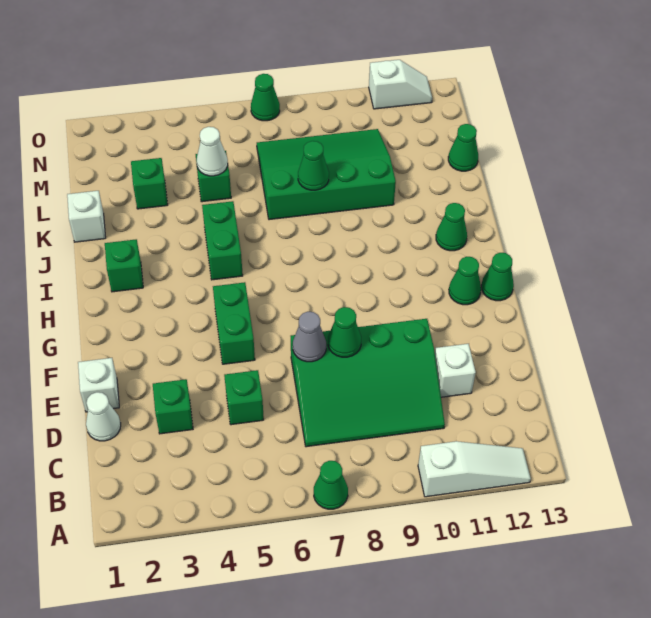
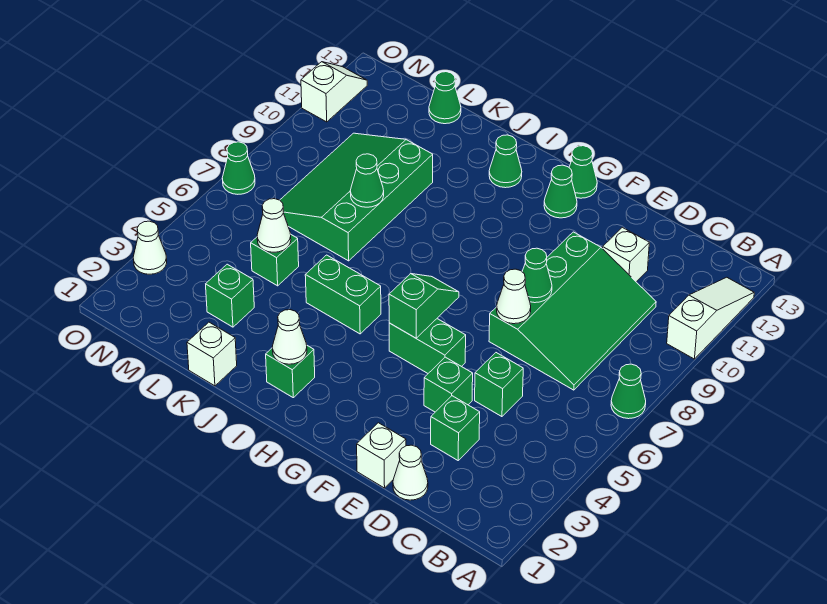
none -> green 1x1 brick [424,357,473,412]
grey 1x1 cone [293,312,326,362] -> white 1x1 cone [497,269,531,324]
none -> green 1x2 slope [389,274,459,338]
none -> white 1x1 cone [272,310,307,364]
none -> white 1x1 cone [133,221,167,274]

